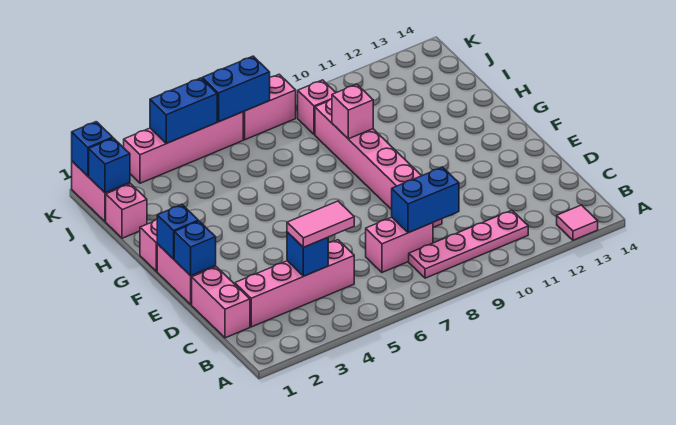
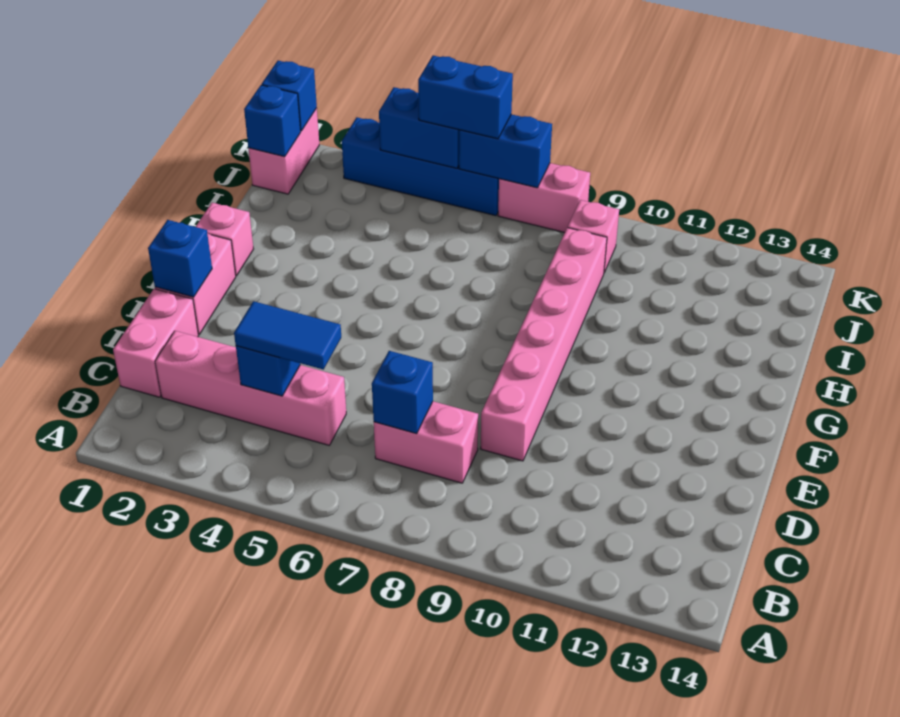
pink 1x1 tile [557,205,598,240] -> none
pink 1x4 plate [409,210,528,278] -> none
pink 1x2 tile [287,201,354,247] -> blue 1x2 tile [234,301,341,370]
blue 1x2 brick [392,167,459,233] -> blue 1x2 brick moved to [418,56,513,139]
blue 1x1 brick [157,205,198,259] -> blue 1x1 brick moved to [372,351,433,434]
pink 1x1 brick [332,84,373,139] -> none
pink 1x1 brick [106,184,147,238] -> none
pink 1x4 brick [124,112,243,183] -> blue 1x4 brick [342,117,499,216]

